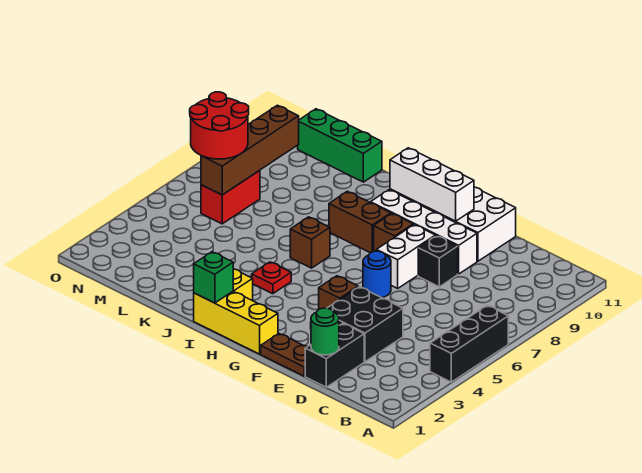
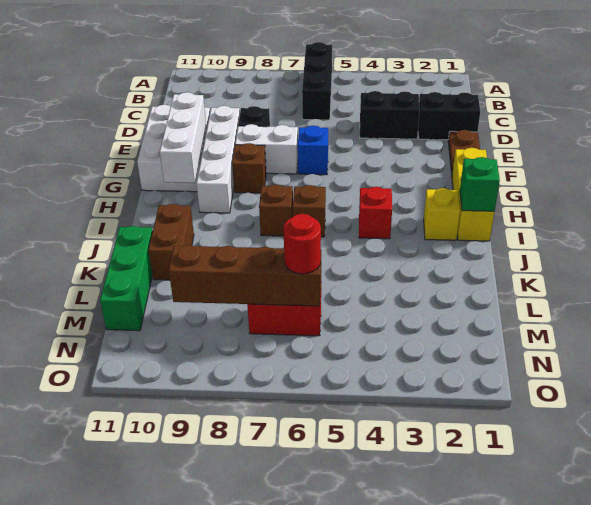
black 1x3 brick [430,305,508,382] -> black 1x3 brick turned to [302,42,332,120]
green 1x1 round brick [311,308,339,355] -> none
black 2x2 brick [328,287,403,362] -> black 1x2 brick [360,91,420,139]
brown 1x1 brick [319,276,358,309] -> brown 1x1 brick moved to [259,184,293,236]
blue 1x1 round brick [363,251,391,298] -> blue 1x1 brick [298,125,328,175]
brown 1x2 brick [329,191,391,253] -> brown 1x2 brick moved to [148,204,194,280]
red 1x1 plate [252,262,291,294] -> red 1x1 brick [359,187,392,239]
red 2x2 round brick [190,92,249,159] -> red 1x1 round brick [283,214,321,274]

